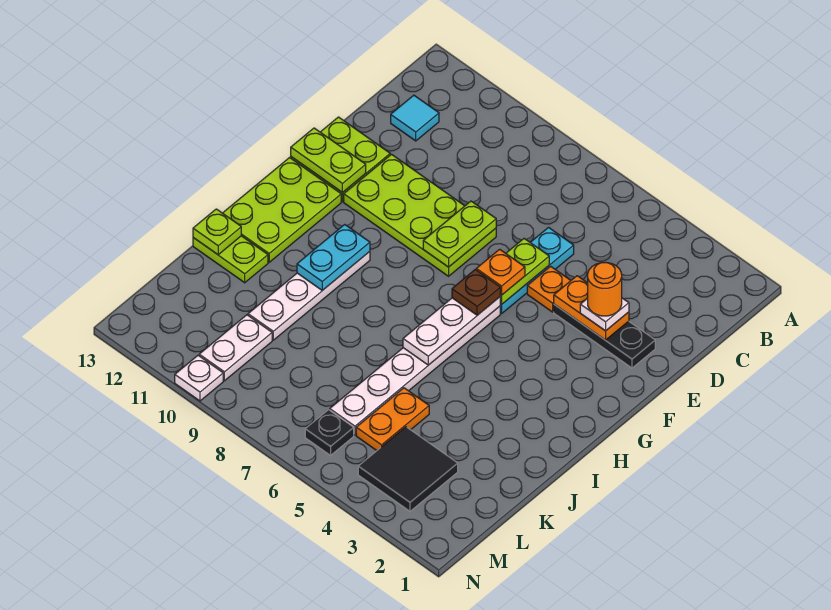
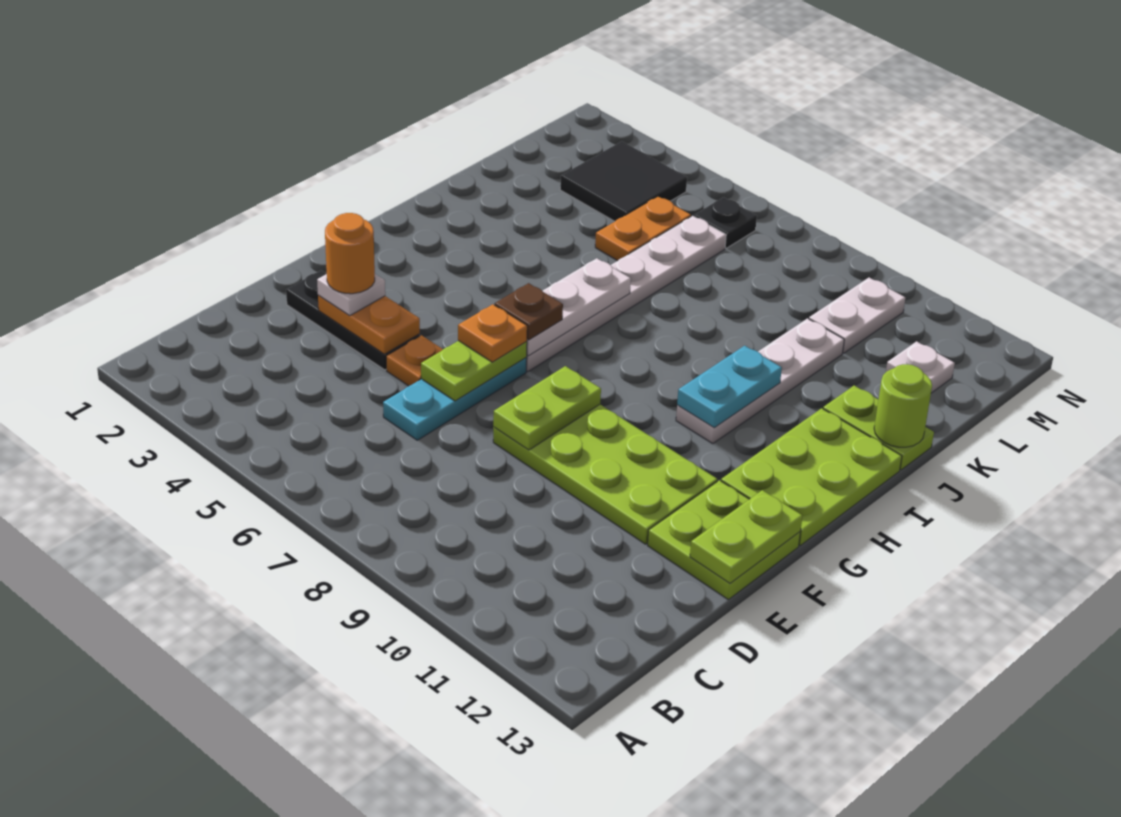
cyan 1x1 tile [391,95,439,141] -> none
lime 1x2 plate [291,128,366,193] -> lime 1x2 plate turned to [690,490,802,583]
lime 1x1 plate [193,209,241,255] -> lime 1x1 round brick [874,364,932,447]
white 1x1 plate [175,355,223,401] -> white 1x1 plate moved to [886,341,955,393]

